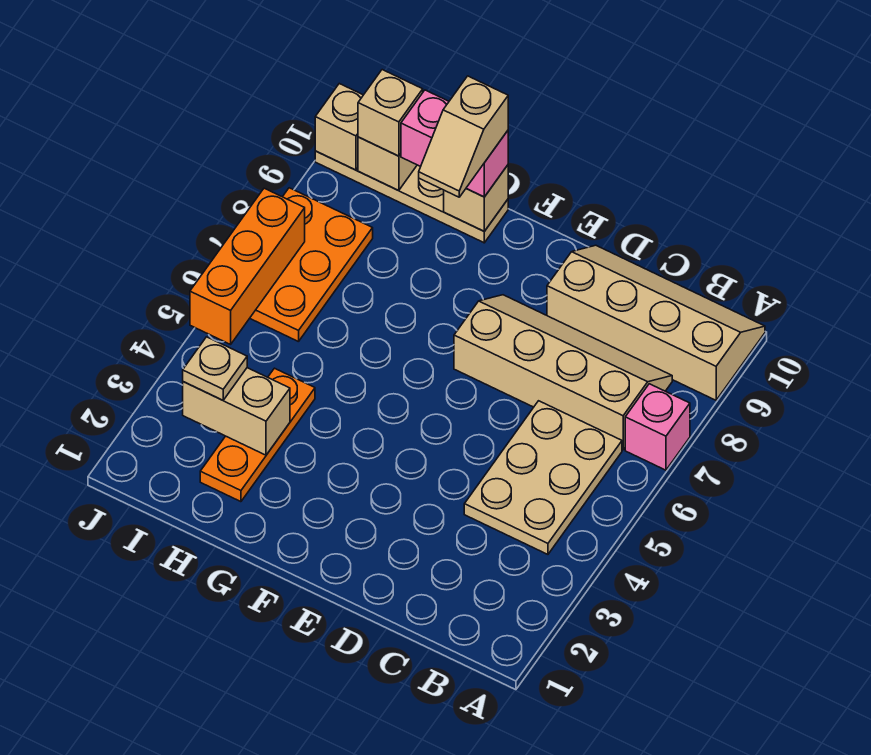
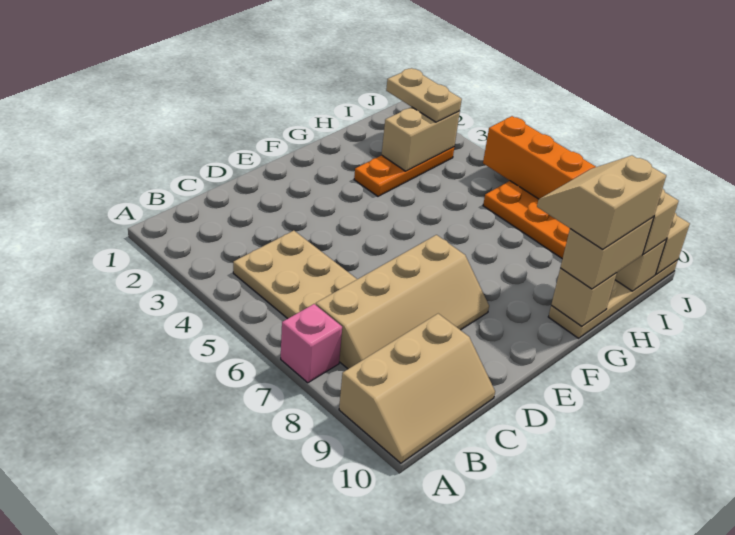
tan 2x4 slope [547,245,765,400] -> tan 2x3 slope [339,314,495,463]
tan 1x2 slope [419,76,508,197] -> tan 2x2 slope [537,155,666,249]
pink 1x2 brick [401,90,508,197] -> tan 1x2 brick [560,217,654,289]
orange 1x3 plate [200,368,315,502] -> orange 1x3 plate turned to [354,147,454,196]
tan 1x1 plate [183,337,247,400] -> tan 1x2 plate [386,68,462,122]

